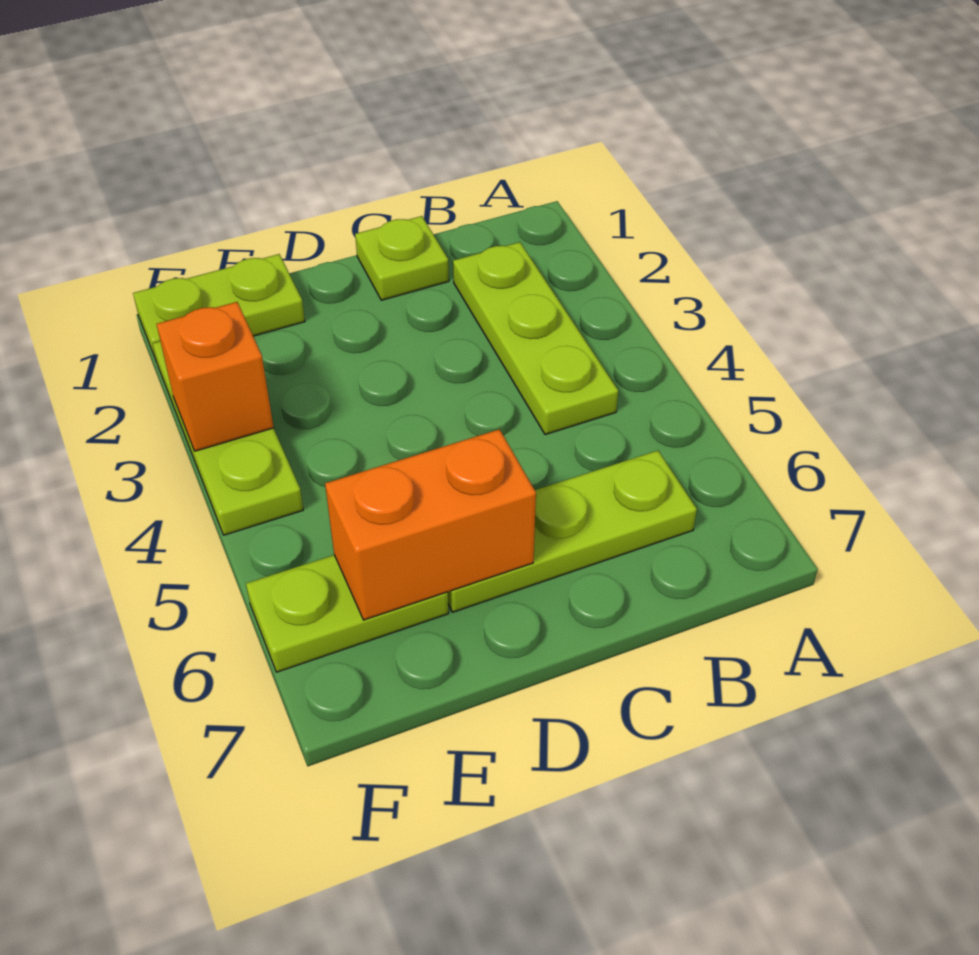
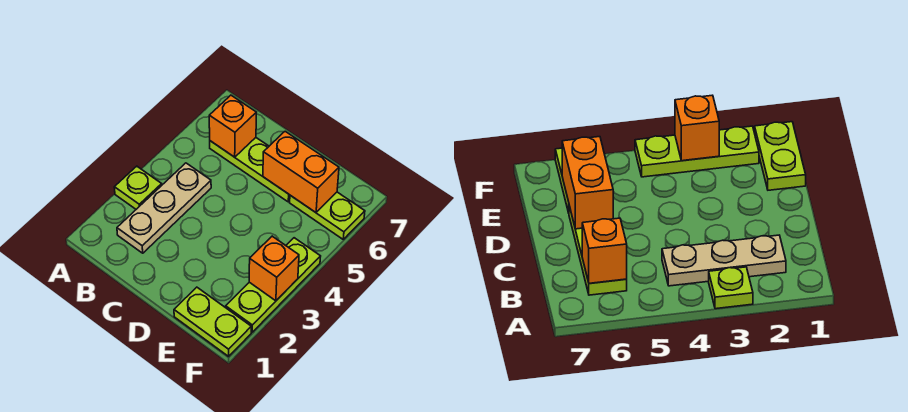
lime 1x3 plate [453,242,618,435] -> tan 1x3 plate [117,163,211,253]
none -> orange 1x1 brick [209,95,256,157]
lime 1x1 plate [355,216,449,300] -> lime 1x1 plate moved to [114,166,162,209]

